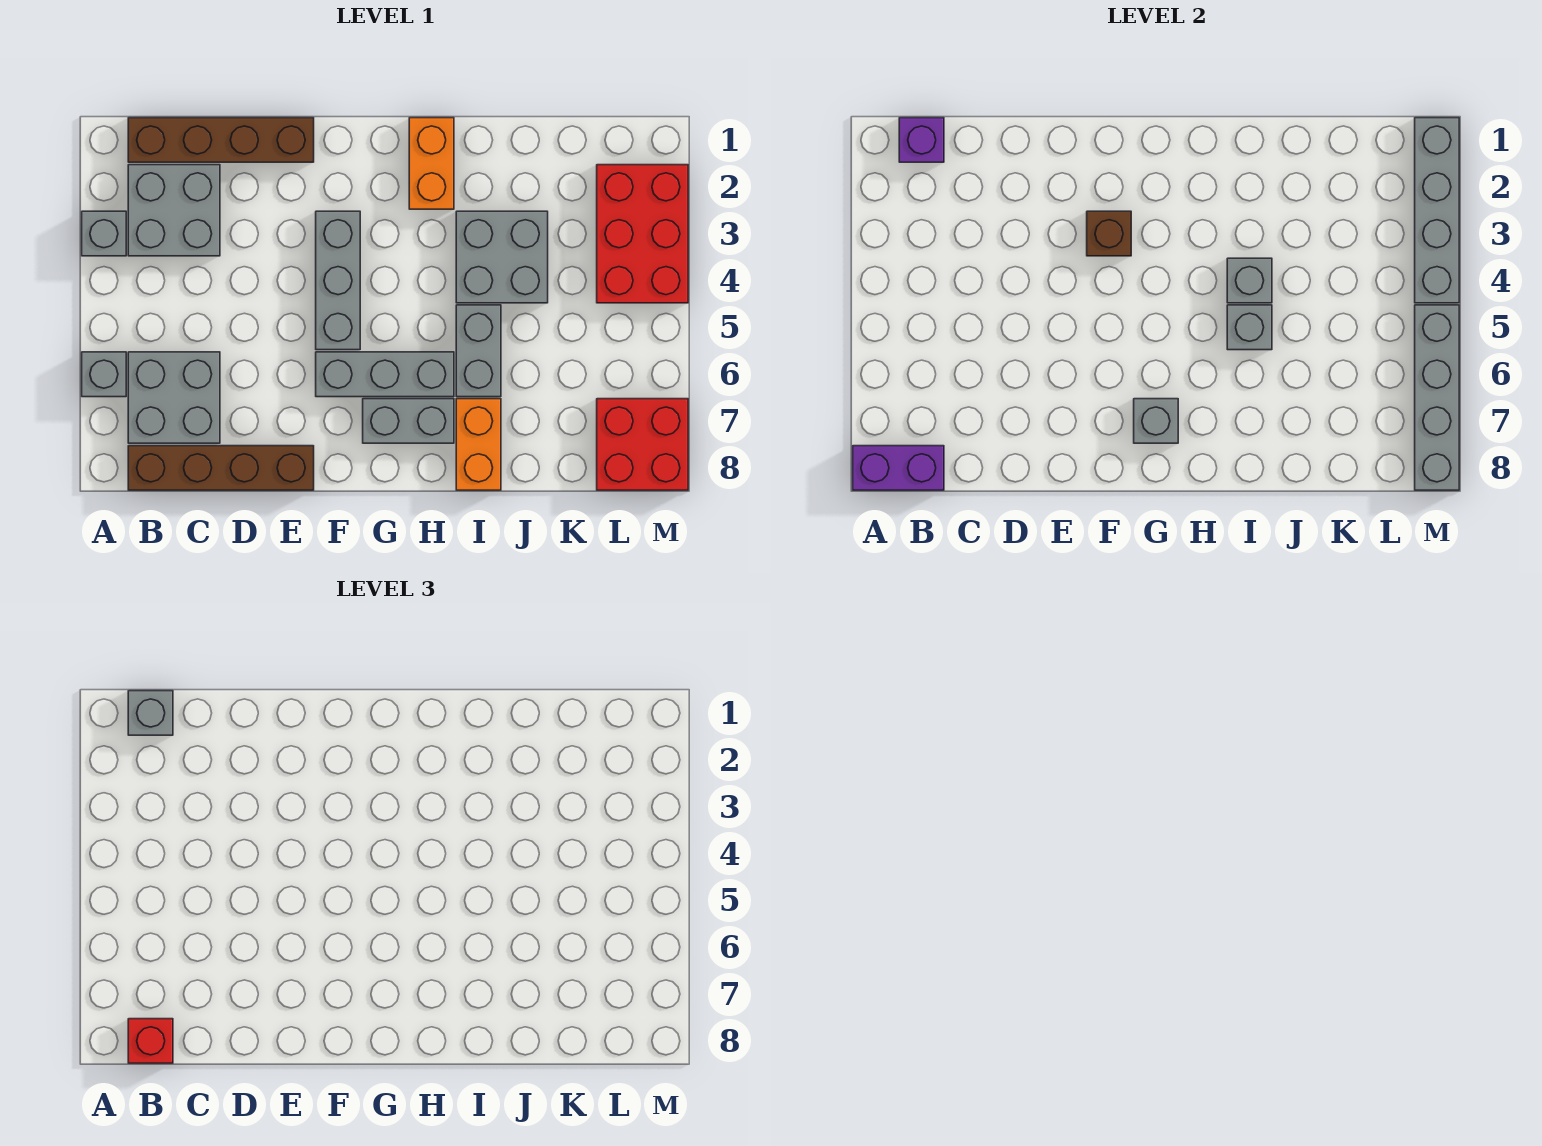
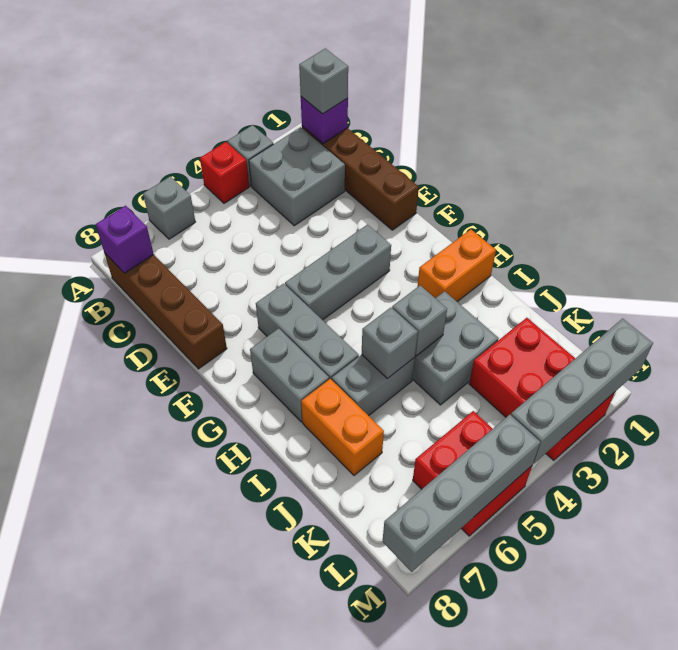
purple 1x2 brick [853,446,944,490] -> purple 1x1 brick [96,206,154,273]
grey 2x2 brick [128,352,220,443] -> none
red 1x1 brick [128,1019,173,1063] -> red 1x1 brick moved to [200,142,249,203]
brown 1x1 brick [1087,211,1131,256] -> none
grey 1x1 brick [1134,399,1178,443] -> none
orange 1x2 brick [456,399,501,490] -> orange 1x2 brick turned to [301,379,384,475]
red 2x3 brick [597,165,688,303] -> red 2x3 brick turned to [469,318,615,461]
red 2x2 brick [597,399,688,490] -> red 2x2 brick moved to [413,411,532,536]

